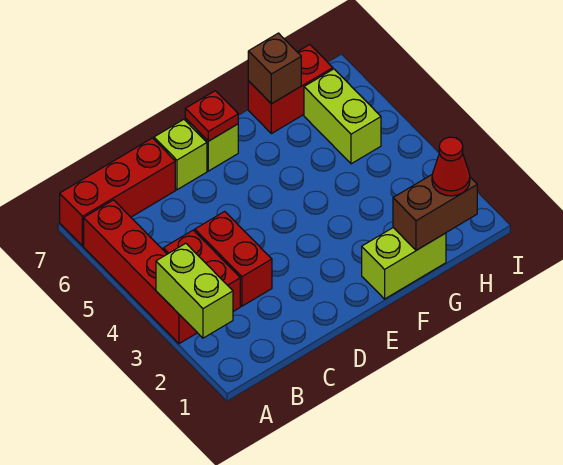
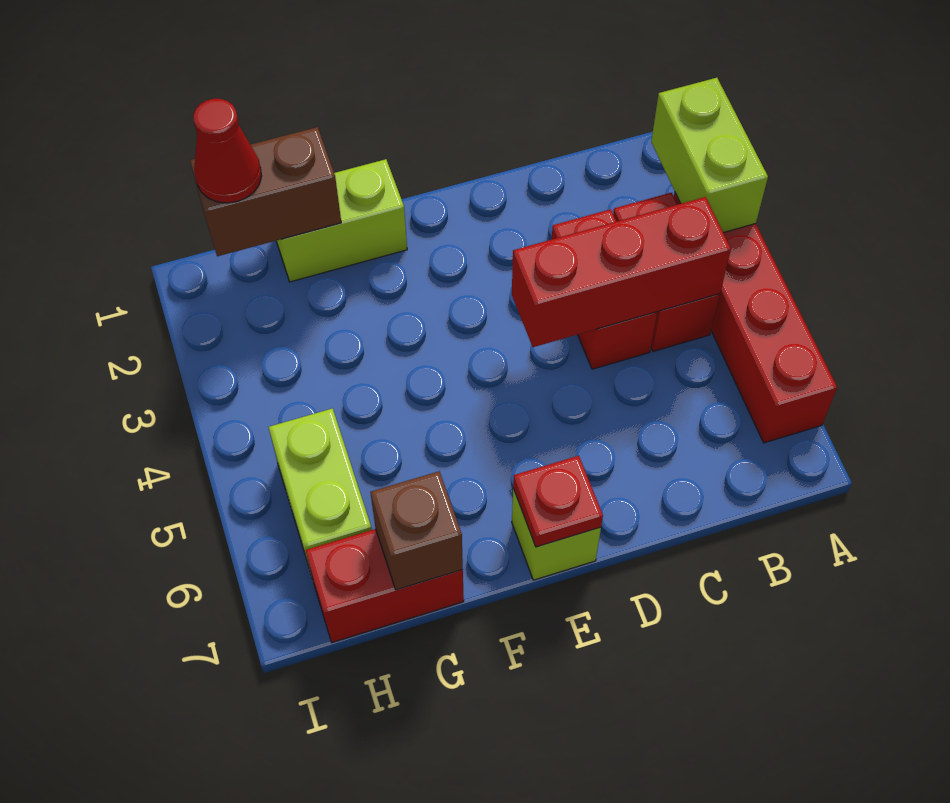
red 1x3 brick [60,138,175,246] -> red 1x3 brick moved to [512,197,731,347]
lime 1x1 brick [154,119,207,190] -> none

